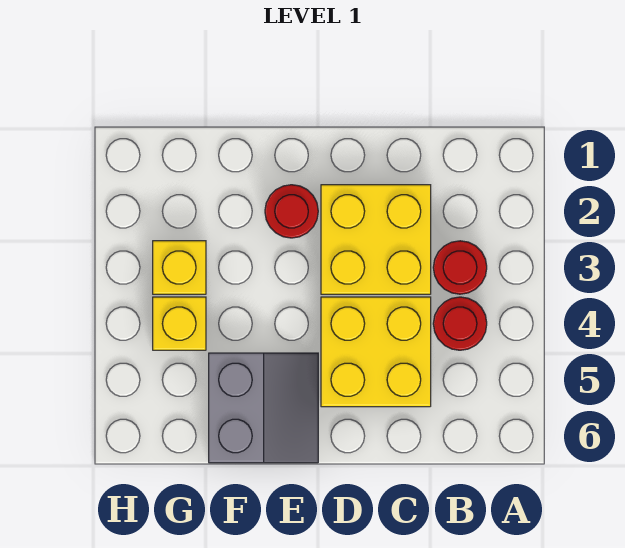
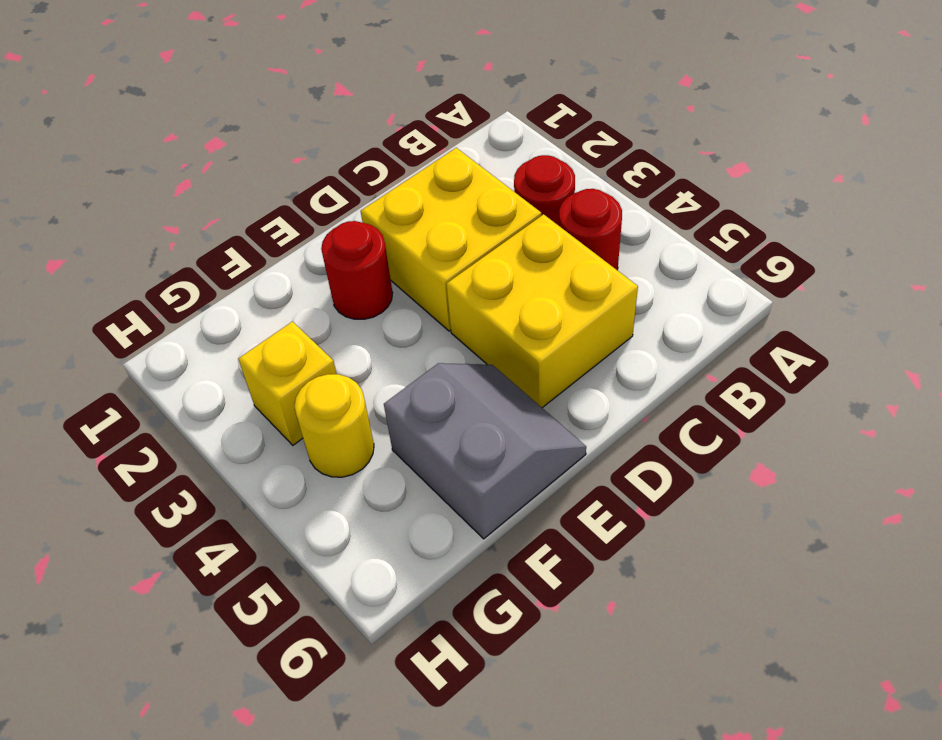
yellow 1x1 brick [153,297,206,350] -> yellow 1x1 round brick [294,374,374,477]

